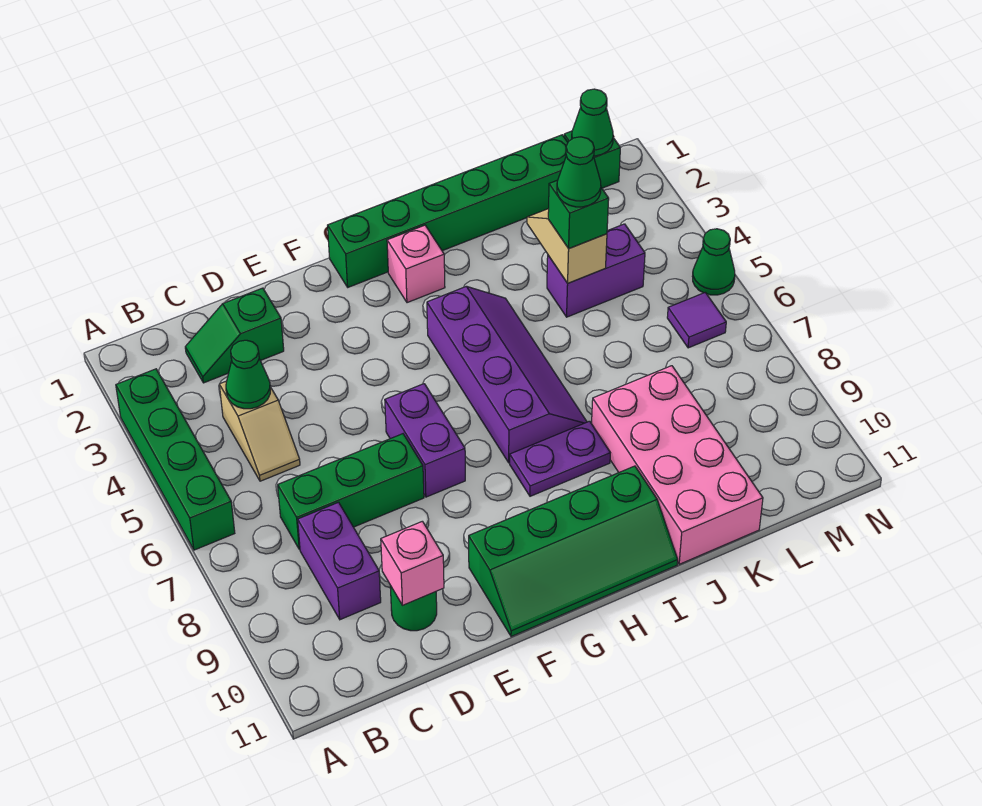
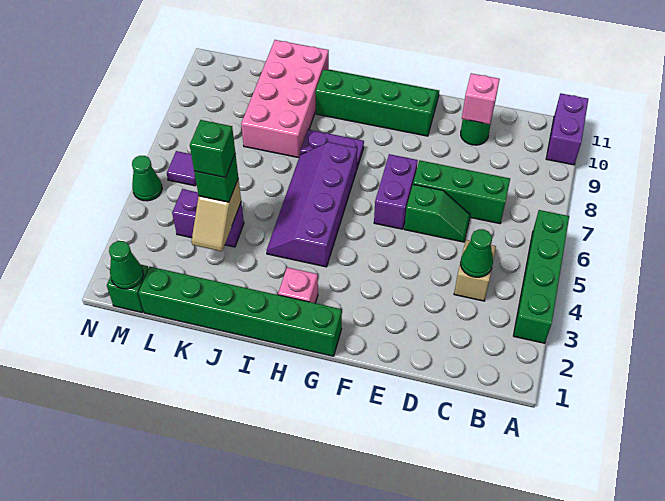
green 1x2 slope [185,288,284,383] -> green 1x2 slope moved to [404,184,470,242]
purple 1x2 brick [298,502,381,620] -> purple 1x2 brick moved to [546,93,588,165]
green 1x1 cone [557,137,601,207] -> green 1x1 brick [190,120,235,177]

